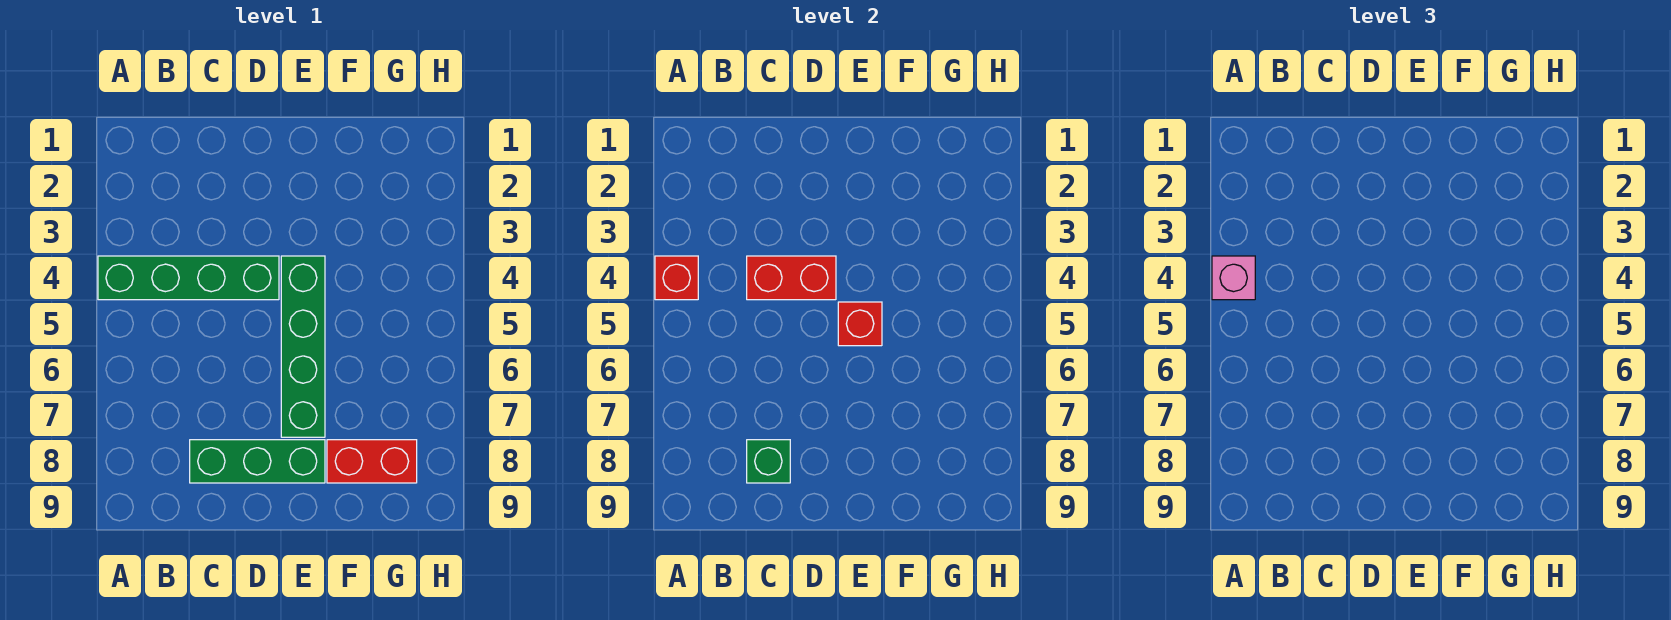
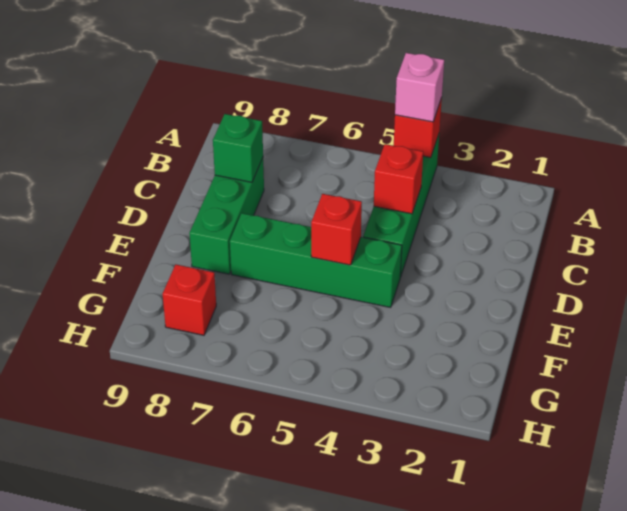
red 1x2 brick [747,256,836,300] -> red 1x1 brick [374,144,423,214]
red 1x2 brick [327,440,417,483] -> red 1x1 brick [163,265,216,335]

